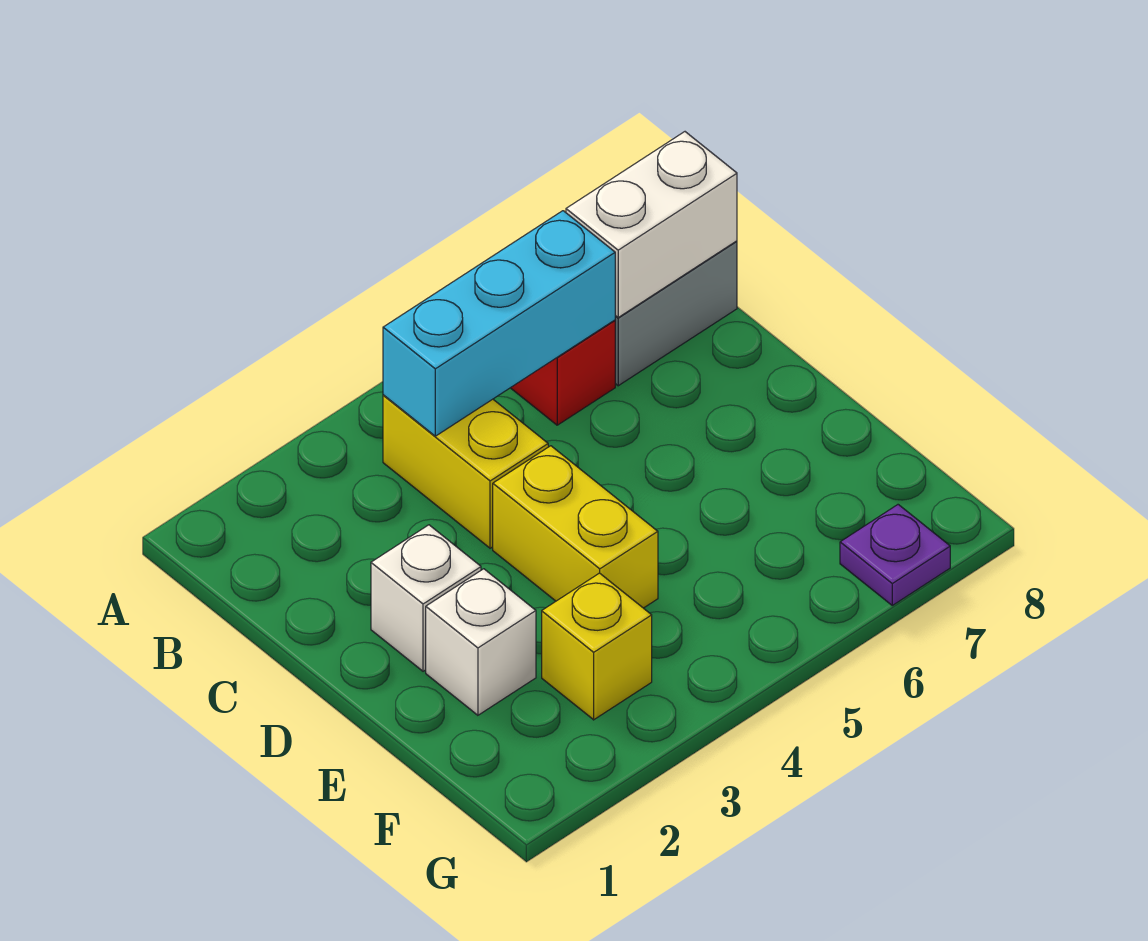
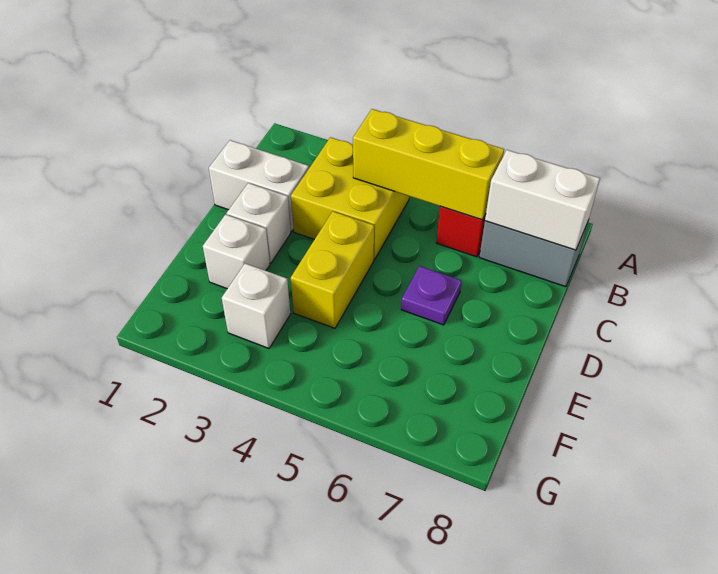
yellow 1x2 brick [383,395,548,548] -> yellow 2x2 brick [291,137,409,260]
cyan 1x3 brick [383,211,615,436] -> yellow 1x3 brick [353,109,504,220]
none -> white 1x2 brick [209,140,309,232]
yellow 1x1 brick [542,573,652,720] -> white 1x1 brick [222,263,290,348]
purple 1x1 plate [840,505,950,605] -> purple 1x1 plate moved to [401,266,462,325]

